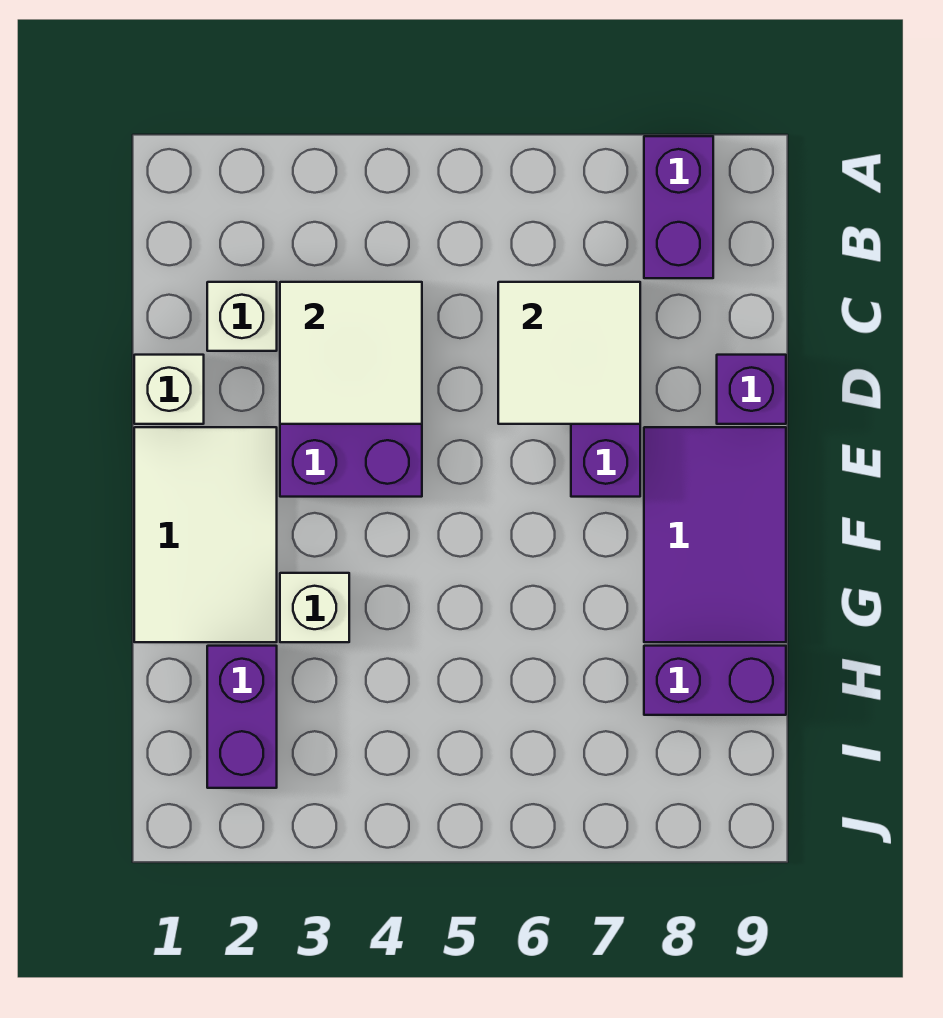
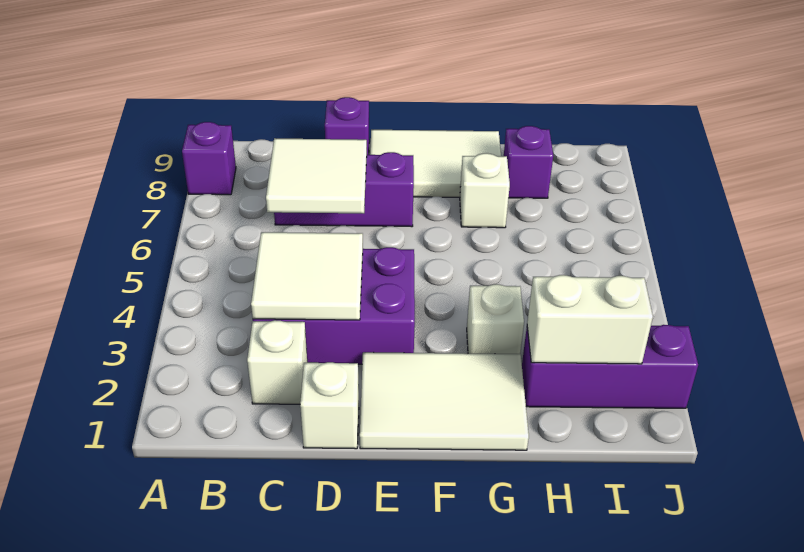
purple 1x2 brick [644,136,713,278] -> purple 1x1 brick [182,122,236,195]
purple 2x3 tile [644,427,786,642] -> white 2x3 tile [370,130,501,197]
none -> white 1x1 brick [460,153,510,228]
purple 1x2 brick [207,646,277,788] -> purple 1x3 brick [522,325,698,408]
none -> white 1x2 brick [527,275,653,364]
purple 1x2 brick [644,646,786,715] -> purple 1x1 brick [504,126,553,198]

